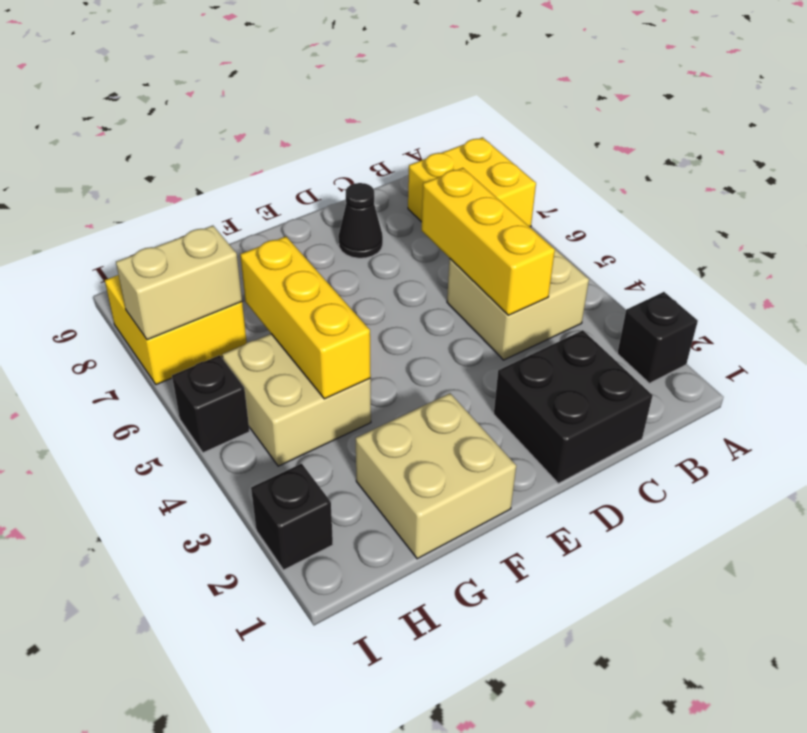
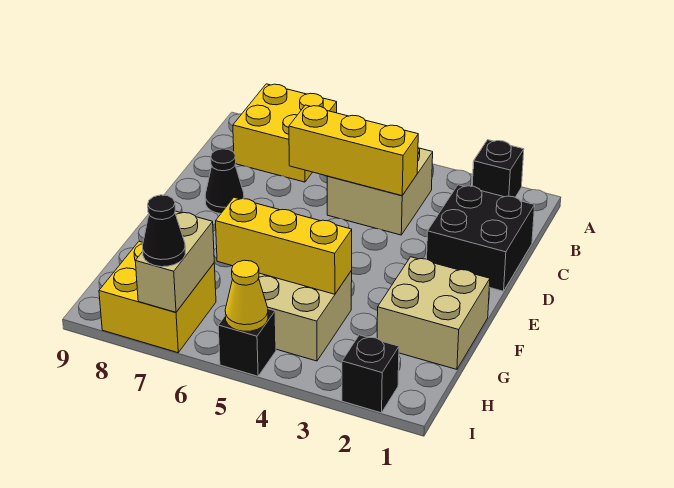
none -> yellow 1x1 cone [225,260,268,331]
none -> black 1x1 cone [143,195,185,267]

